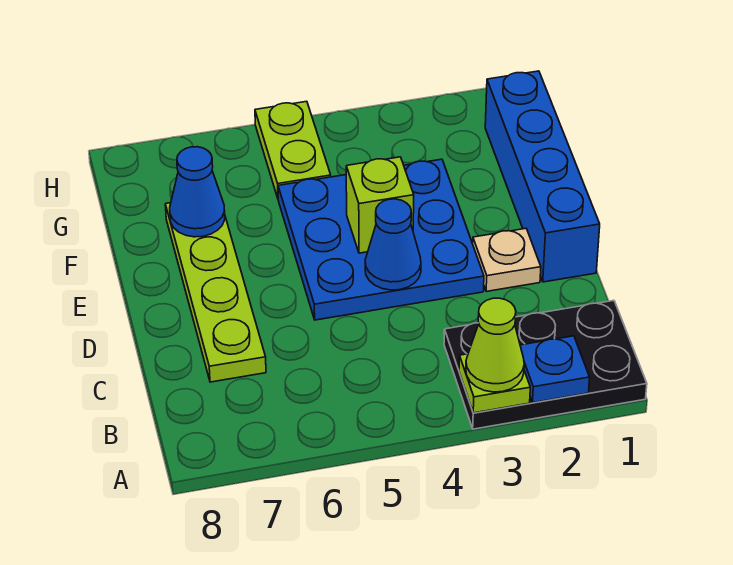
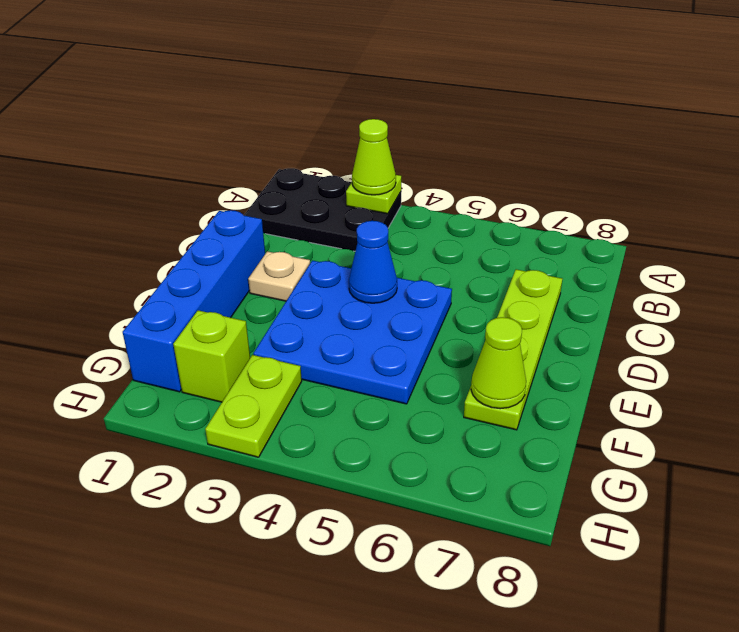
blue 1x1 plate [520,336,590,403] -> none
lime 1x1 brick [346,157,414,253] -> lime 1x1 brick moved to [173,310,250,402]
blue 1x1 cone [170,147,225,237] -> lime 1x1 cone [471,317,526,409]
lime 1x2 plate [255,101,331,198] -> lime 1x2 plate moved to [205,355,302,457]

